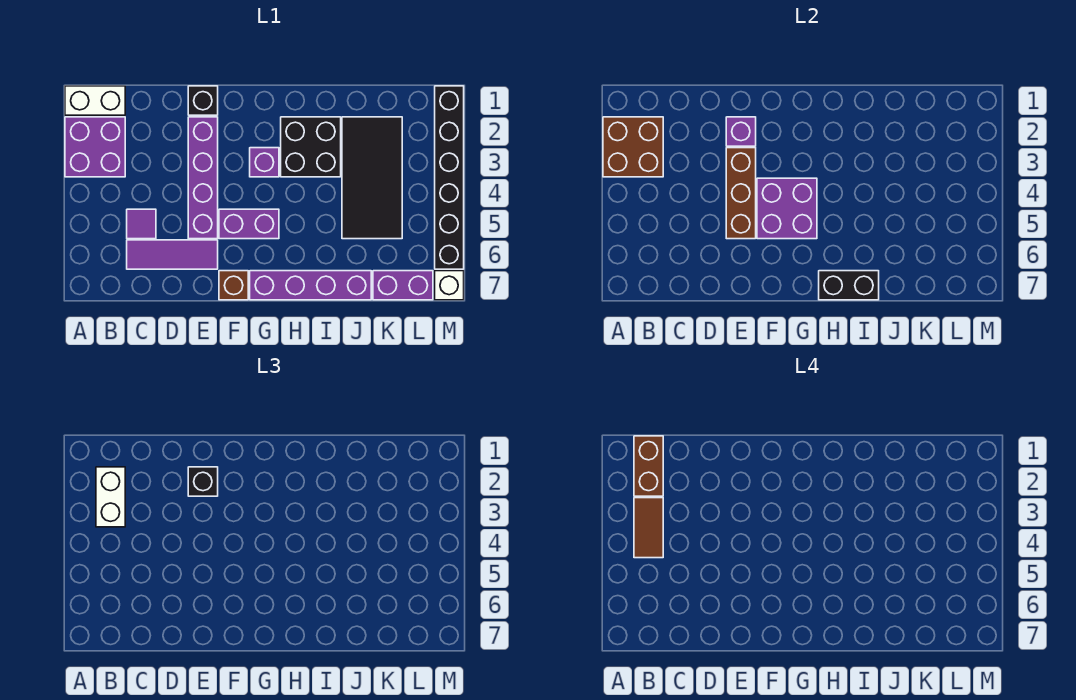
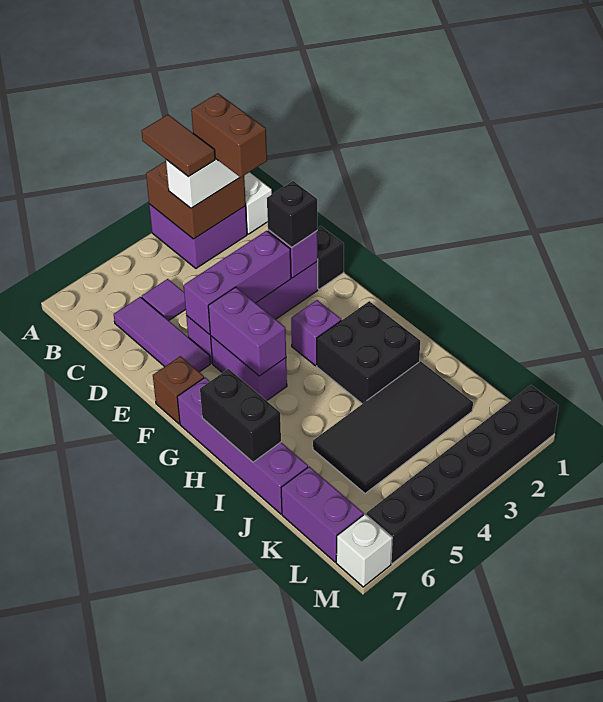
brown 1x2 brick [634,436,663,496] -> brown 1x2 brick turned to [191,93,267,177]
brown 1x2 tile [634,498,663,558] -> brown 1x2 tile turned to [142,115,215,177]
brown 1x3 brick [726,148,756,239] -> purple 1x3 brick [184,231,291,334]
purple 2x2 brick [757,178,817,239] -> purple 1x2 brick [208,287,286,376]

